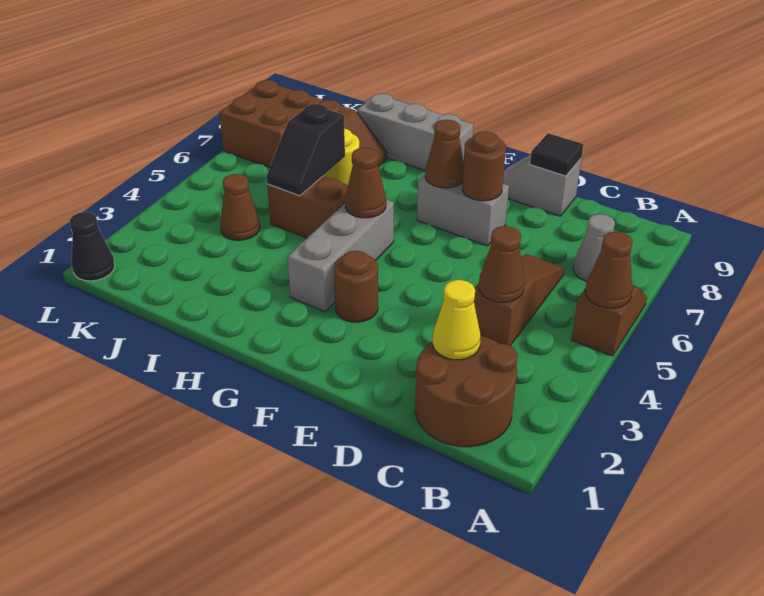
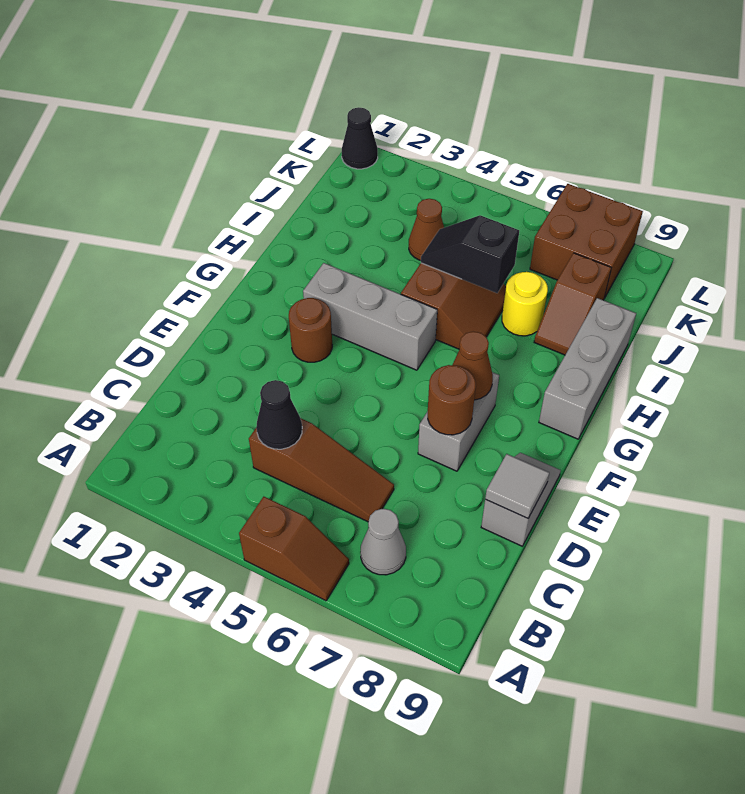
brown 1x1 cone [585,232,633,308] -> none
brown 2x2 round brick [415,336,518,447] -> none
yellow 1x1 cone [432,280,481,360] -> none
brown 1x1 cone [479,226,524,302] -> black 1x1 cone [256,380,302,449]
black 1x1 tile [530,133,584,176] -> grey 1x1 tile [485,454,549,518]
brown 1x1 cone [345,147,386,218] -> none

